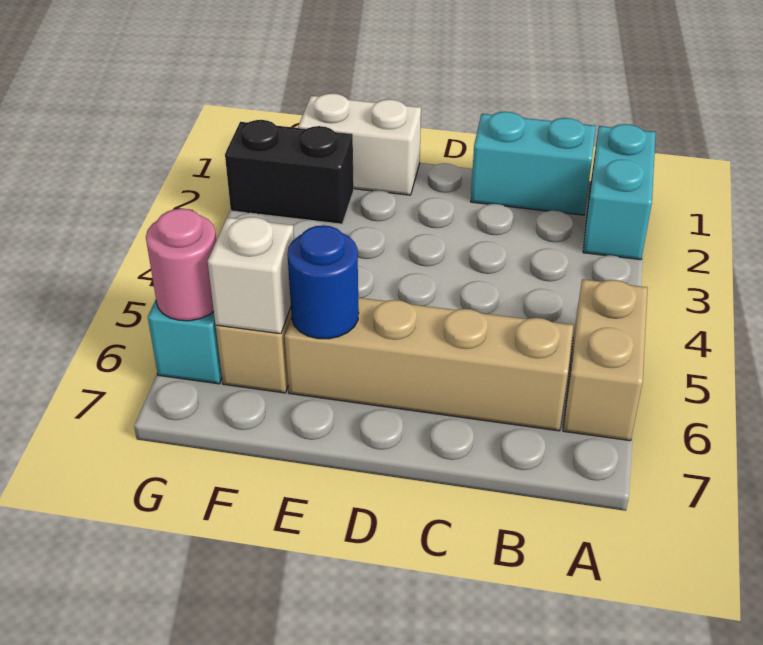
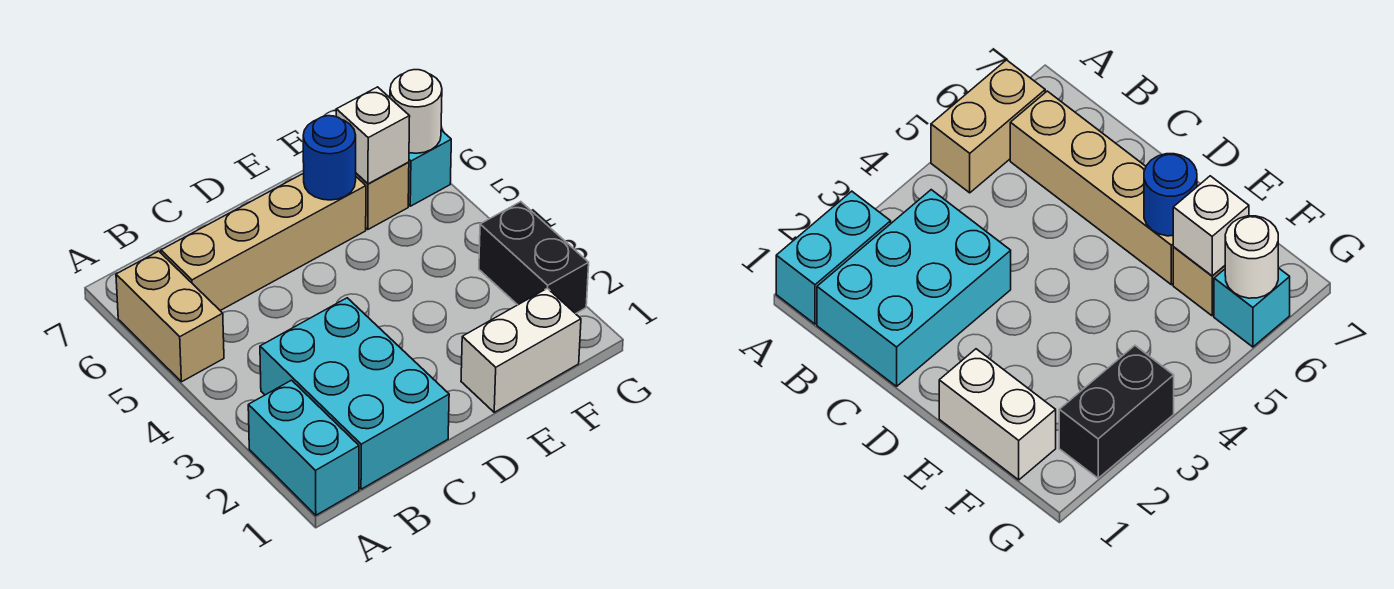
cyan 1x2 brick [471,112,596,215] -> cyan 2x3 brick [260,298,449,489]
black 1x2 brick [225,120,354,224] -> black 1x2 brick turned to [479,202,589,314]
pink 1x1 round brick [146,209,216,321] -> white 1x1 round brick [390,70,442,153]

